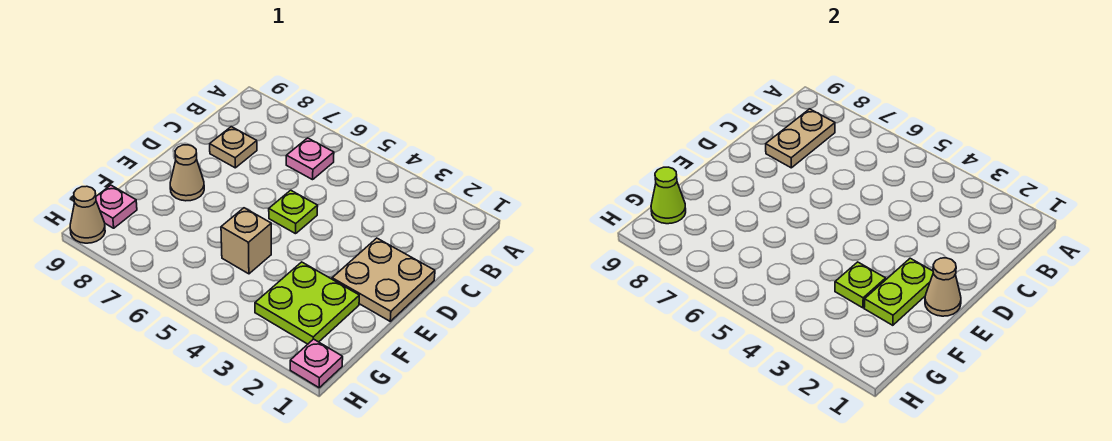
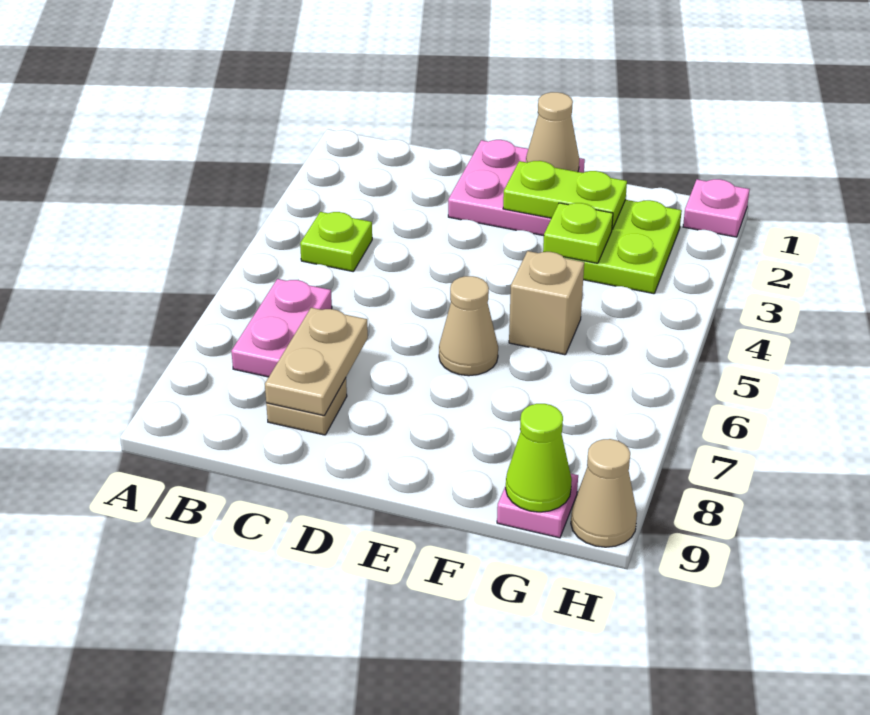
pink 1x1 plate [286,138,334,180] -> pink 1x2 plate [231,279,332,377]
tan 1x2 plate [766,109,835,168] -> tan 1x2 plate turned to [265,308,368,416]
tan 2x2 plate [332,238,435,321] -> pink 2x2 plate [448,140,585,236]
lime 1x1 plate [269,190,318,234] -> lime 1x1 plate moved to [300,212,372,271]
tan 1x1 cone [170,145,204,201] -> tan 1x1 cone moved to [439,276,498,376]

